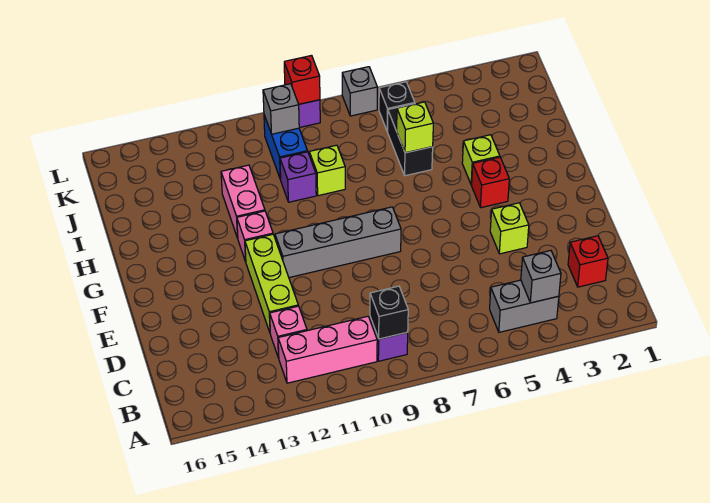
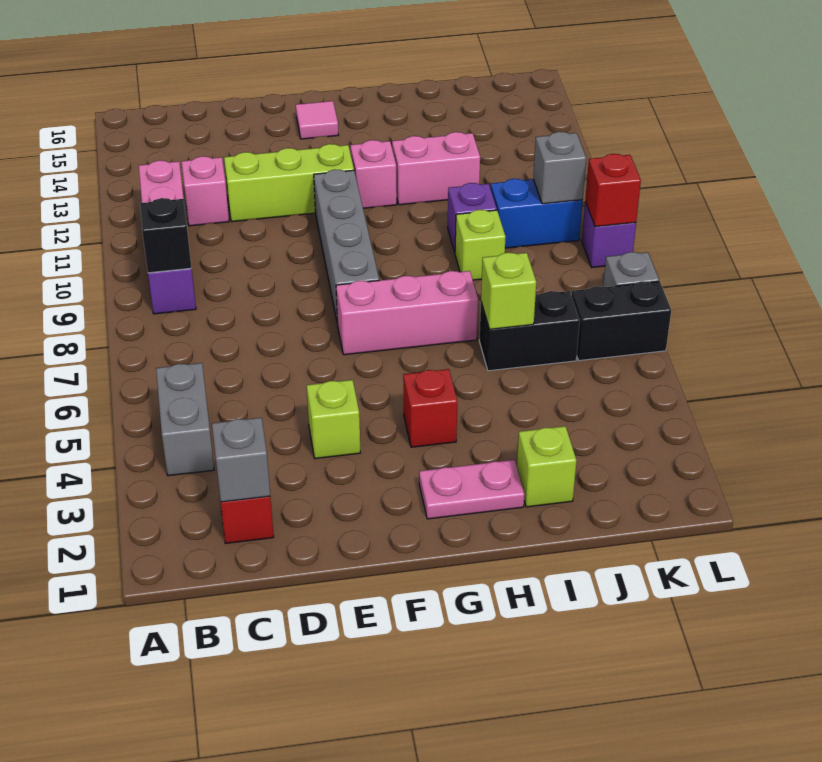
grey 1x1 brick [521,251,561,303] -> grey 1x1 brick moved to [212,418,270,502]
none -> pink 1x3 brick [336,271,478,355]
none -> pink 1x1 tile [296,101,338,139]
none -> pink 1x2 plate [419,460,525,519]
lime 1x1 brick [462,135,500,185] -> lime 1x1 brick moved to [517,426,577,507]
black 1x1 brick [379,82,415,131] -> black 1x2 brick [572,281,671,361]

